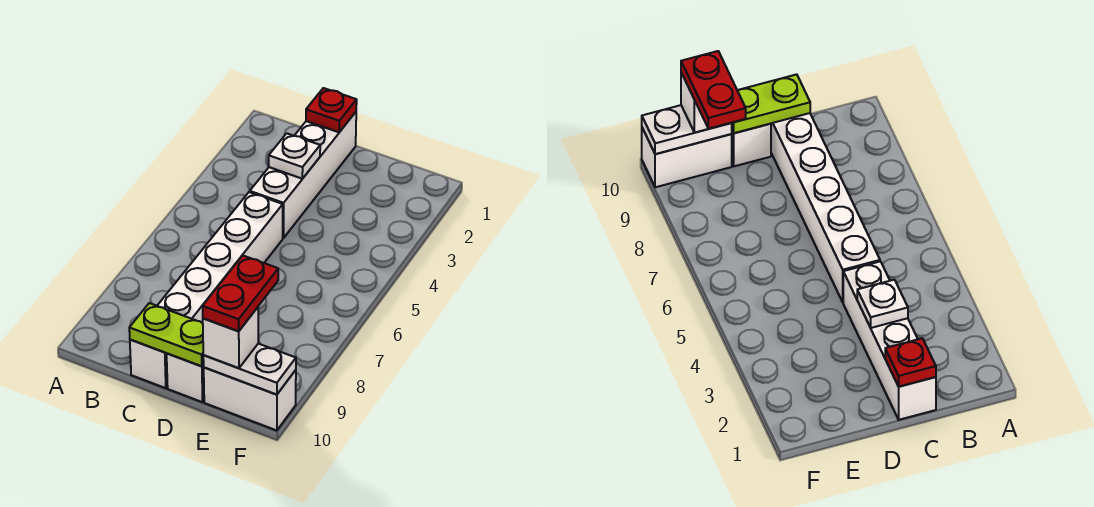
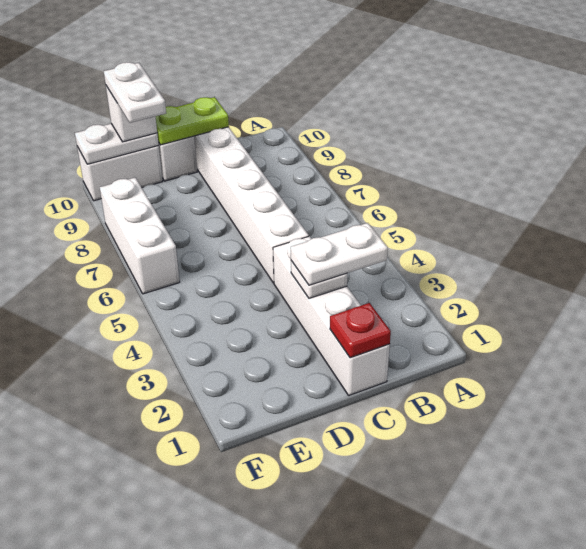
none -> white 1x2 plate [291,223,388,285]
red 1x2 plate [202,255,278,331] -> white 1x2 plate [104,62,166,123]
none -> white 1x3 brick [100,178,180,294]

